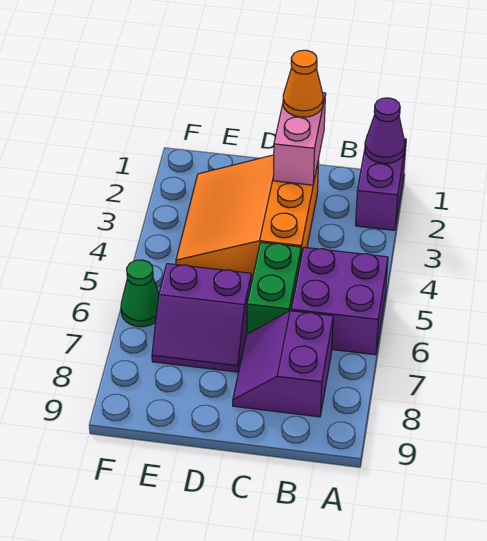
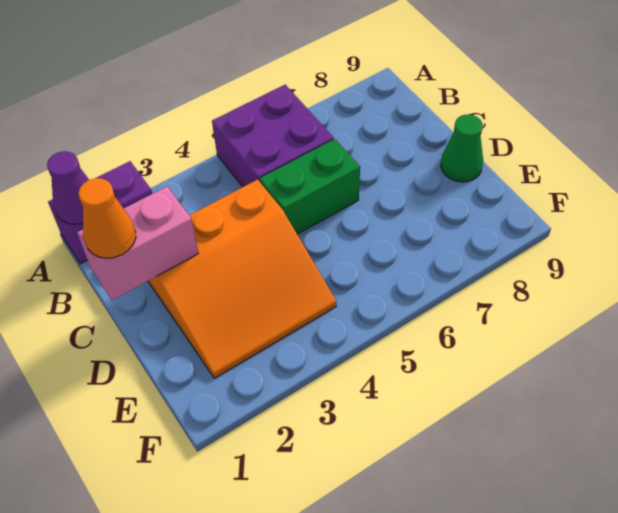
purple 2x2 slope [233,311,333,417] -> none
purple 2x2 slope [152,264,251,372] -> none
green 1x1 cone [121,260,159,327] -> green 1x1 cone moved to [441,114,483,182]

